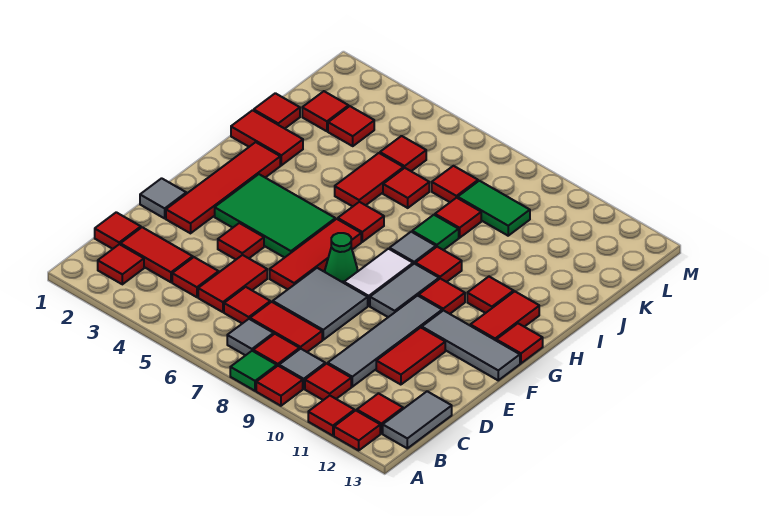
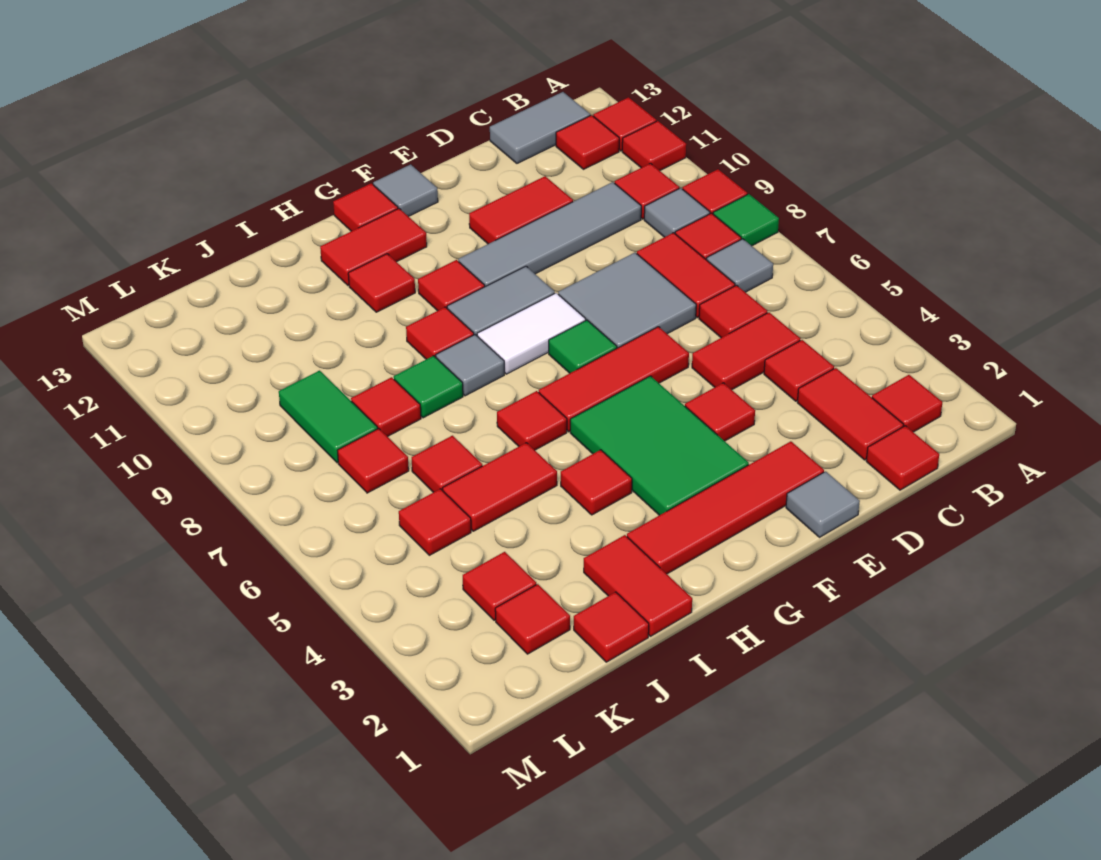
green 1x1 cone [325,233,358,283] -> green 1x1 tile [549,320,617,373]
grey 1x3 tile [422,310,520,380] -> grey 1x1 tile [373,164,438,216]
none -> red 1x1 tile [561,450,632,515]

